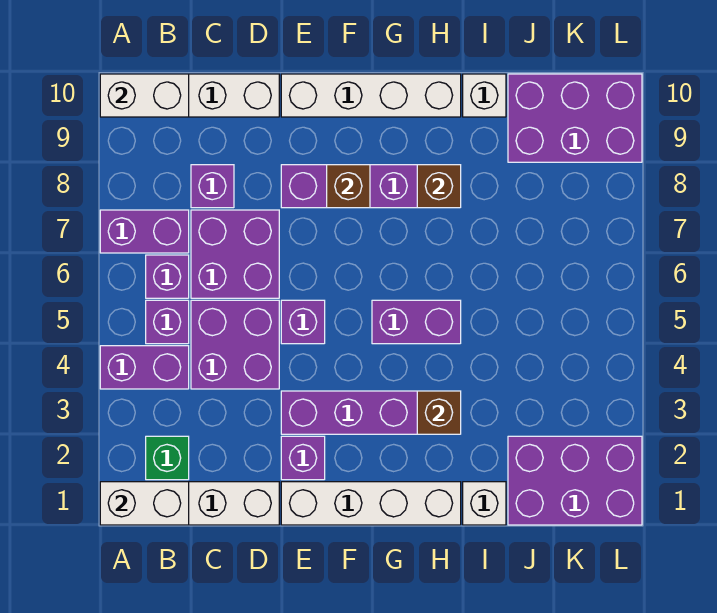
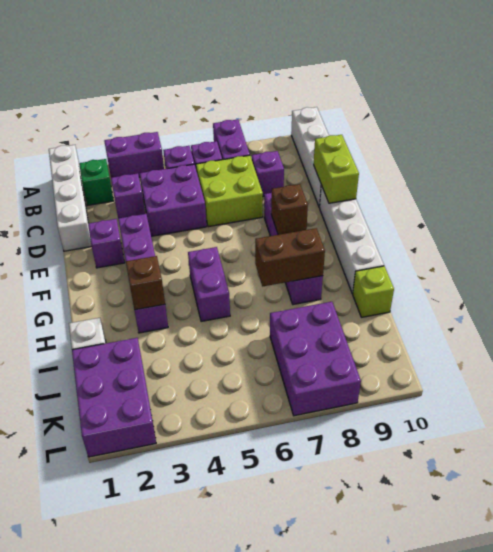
white 1x2 brick [100,482,189,525] -> none
purple 1x2 brick [100,346,189,389] -> purple 1x2 brick turned to [104,132,164,178]
white 1x2 brick [100,74,189,117] -> none
purple 2x2 brick [191,210,279,298] -> lime 2x2 brick [196,155,263,227]
none -> lime 1x2 brick [314,135,359,203]
white 1x4 brick [281,482,461,525] -> none
purple 1x1 brick [281,300,325,344] -> purple 1x1 brick moved to [111,173,145,218]
brown 1x1 brick [417,165,461,208] -> brown 1x2 brick [255,228,325,287]
white 1x1 brick [463,74,506,117] -> lime 1x1 brick [352,266,394,317]
purple 2x3 brick [508,74,642,162] -> purple 2x3 brick moved to [270,302,361,416]

